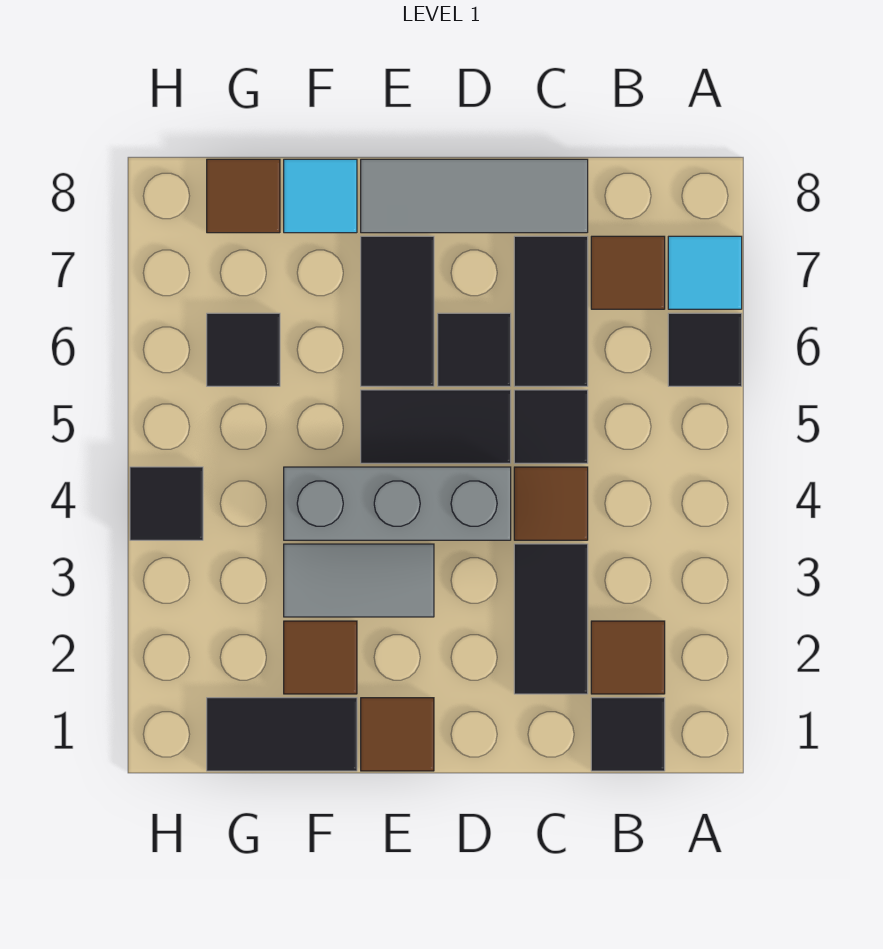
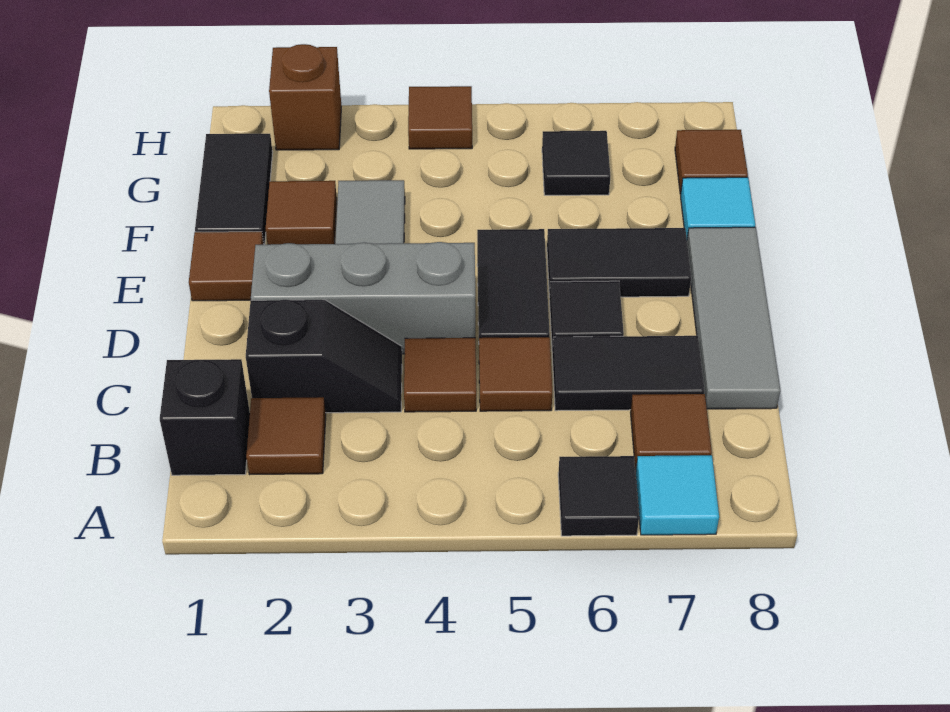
black 1x1 tile [591,698,665,771] -> black 1x1 brick [160,359,250,475]
black 1x2 tile [514,544,588,694] -> black 1x2 slope [246,300,402,413]
black 1x1 tile [514,390,588,463] -> brown 1x1 tile [479,337,552,411]
grey 1x3 brick [284,467,511,540] -> grey 1x3 brick turned to [251,242,475,354]
none -> brown 1x1 brick [269,44,341,150]
black 1x1 tile [130,467,203,540] -> brown 1x1 tile [408,86,472,149]

